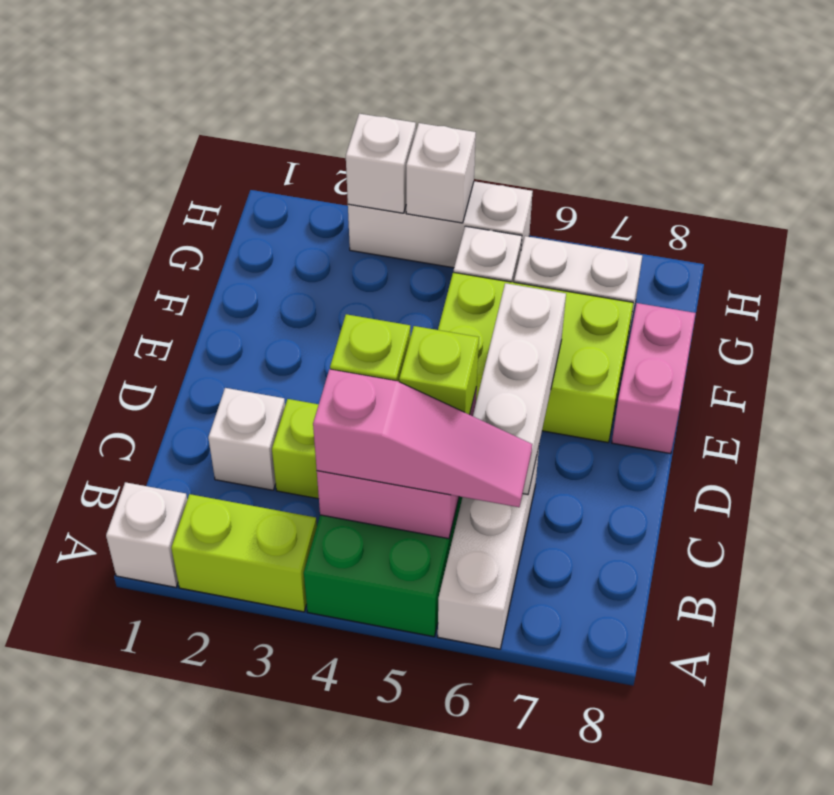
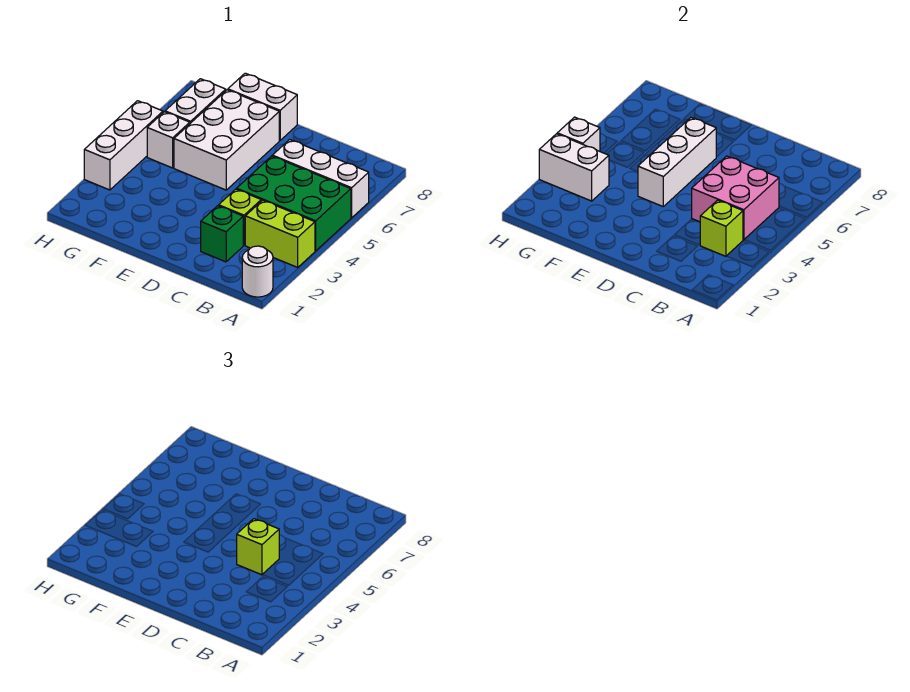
white 1x1 brick [106,482,187,587] -> white 1x1 round brick [242,246,273,297]
lime 1x2 brick [171,494,317,612] -> lime 1x2 brick turned to [245,200,315,267]
pink 1x3 slope [313,369,532,507] -> none
white 1x1 brick [208,388,285,490] -> green 1x1 brick [201,206,243,262]
lime 1x1 brick [399,326,479,415] -> lime 1x1 brick moved to [700,200,743,256]
white 1x3 brick [473,283,566,495] -> white 1x3 brick turned to [638,118,717,206]
lime 2x3 brick [438,272,633,443] -> white 2x3 brick [174,90,279,190]
pink 1x2 brick [612,303,696,454] -> white 1x2 brick [228,73,297,140]
white 1x1 brick [346,114,416,213] -> white 1x2 brick [539,134,609,201]

